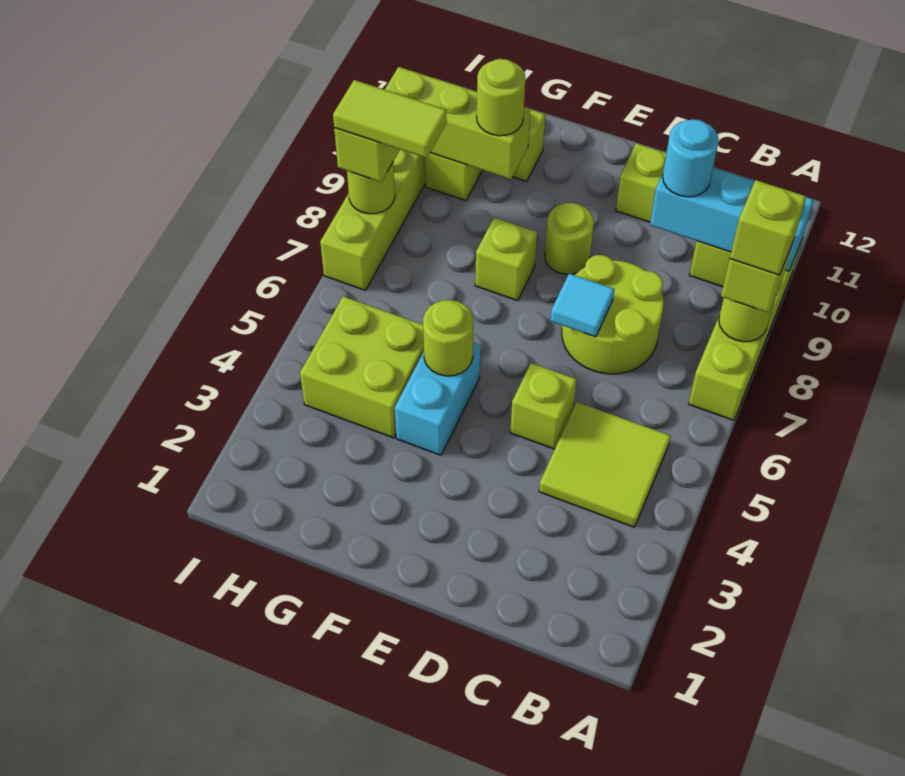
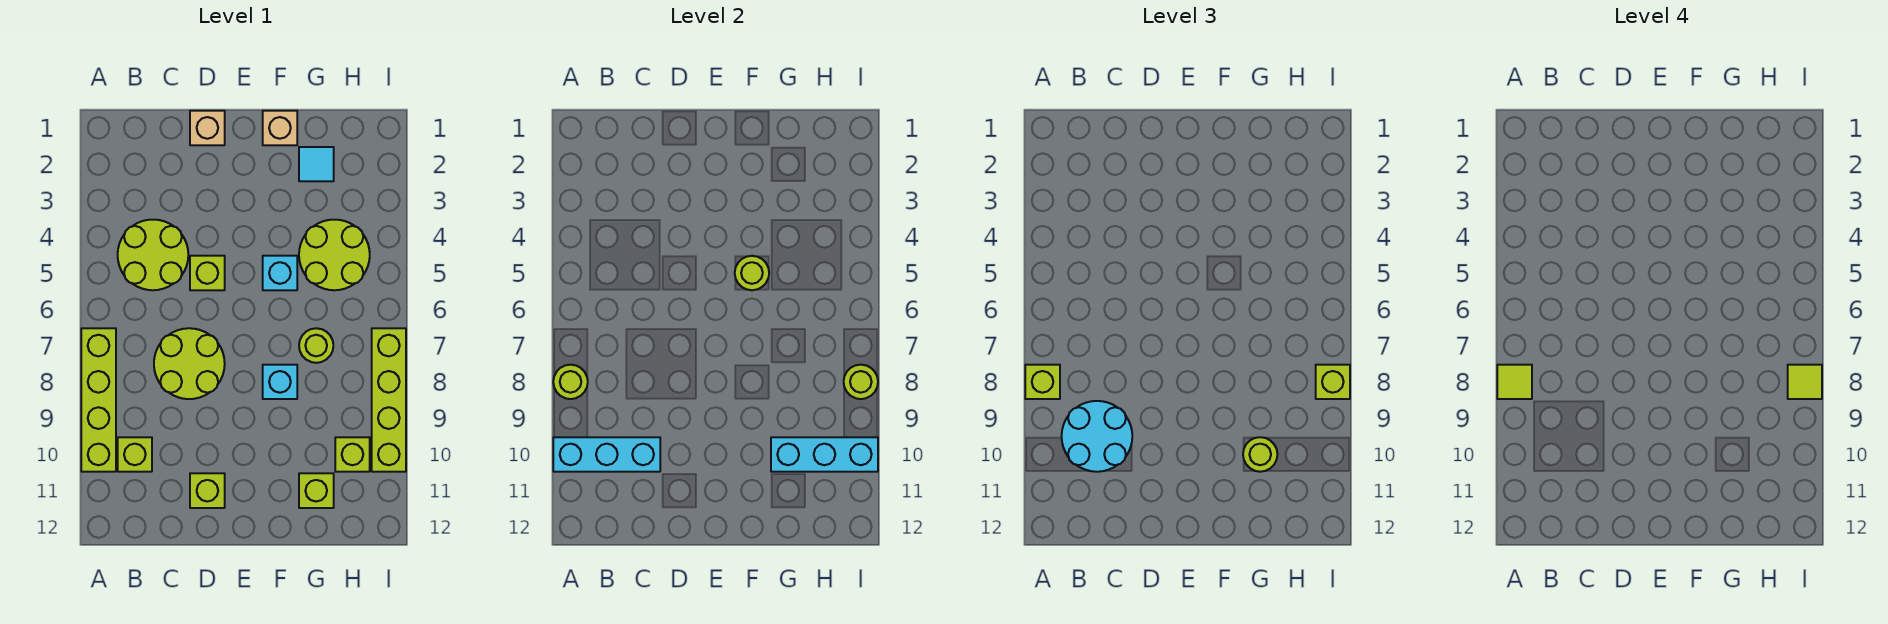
lime 1x1 brick [730,180,806,275] -> lime 1x1 tile [1497,365,1532,399]
lime 2x2 tile [539,402,671,527] -> lime 2x2 round brick [118,220,188,290]
cyan 1x1 round brick [663,119,719,197] -> cyan 2x2 round brick [1062,401,1132,472]
none -> tan 1x1 brick [190,111,225,145]
cyan 1x1 tile [550,273,614,337] -> cyan 1x1 tile moved to [299,147,334,181]
lime 1x1 round brick [545,203,594,274] -> lime 1x1 round brick moved to [299,328,333,363]
none -> tan 1x1 brick [263,111,297,145]
cyan 1x2 brick [395,342,481,455] -> cyan 1x1 brick [263,256,297,290]
lime 1x1 brick [475,217,537,301] -> cyan 1x1 brick [263,365,297,399]
lime 2x2 brick [300,296,424,438] -> lime 2x2 round brick [299,220,370,290]
lime 1x3 brick [385,67,530,179] -> cyan 1x3 brick [771,437,878,472]
lime 1x2 tile [333,80,447,158] -> lime 1x1 tile [1788,365,1822,399]

